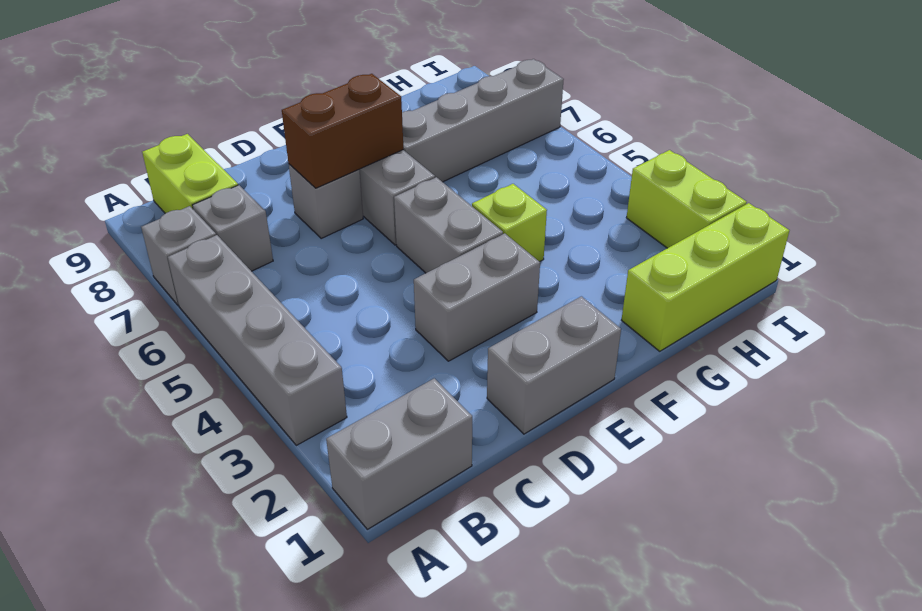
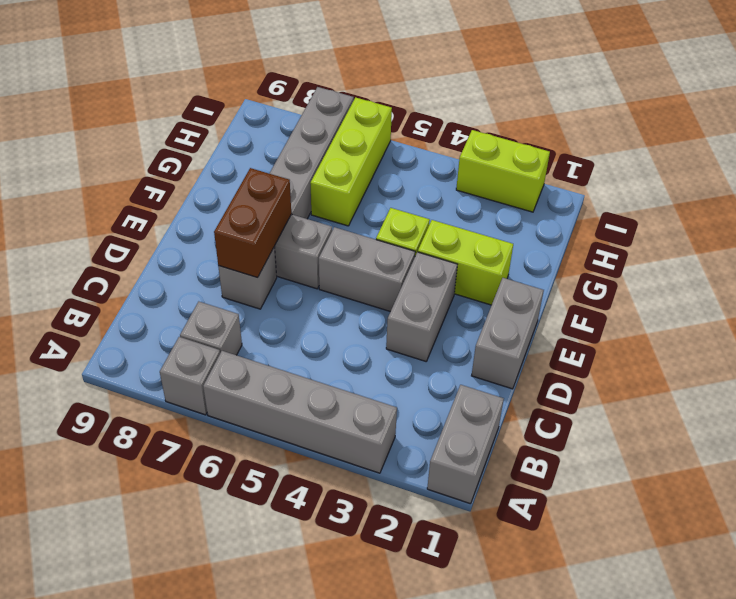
lime 1x2 brick [142,134,238,213] -> lime 1x2 brick moved to [418,220,513,305]
lime 1x3 brick [622,203,789,351] -> lime 1x3 brick moved to [310,97,392,226]

